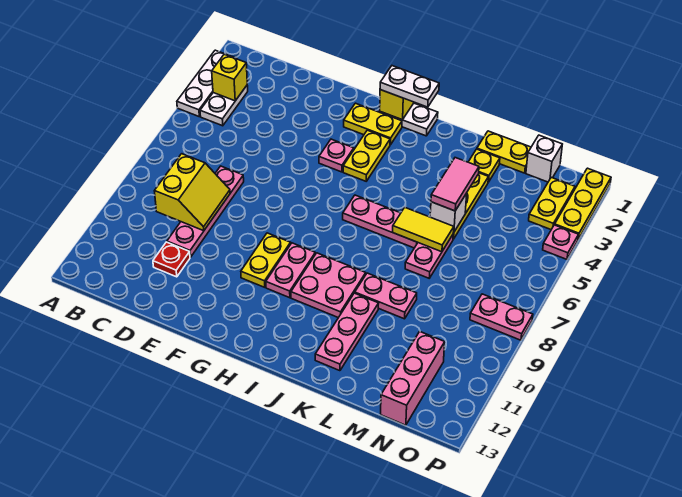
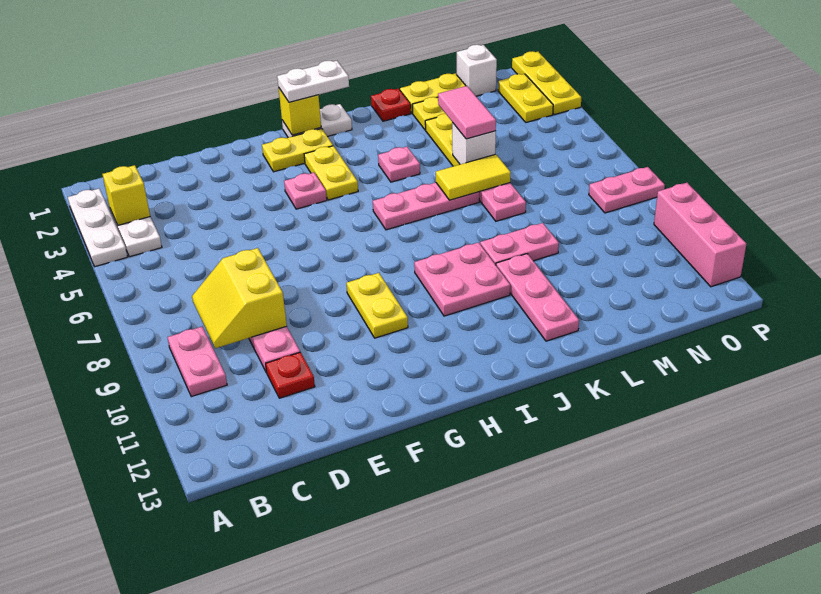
yellow 2x2 slope [155,154,230,231] -> yellow 2x2 slope turned to [192,248,287,348]
pink 1x2 plate [266,243,315,298] -> pink 1x2 plate moved to [167,327,227,397]
none -> red 1x1 plate [371,89,411,121]
pink 1x3 brick [381,332,445,425] -> pink 1x3 brick moved to [654,183,746,287]
pink 1x1 plate [543,225,578,259] -> pink 1x1 plate moved to [378,147,420,182]

